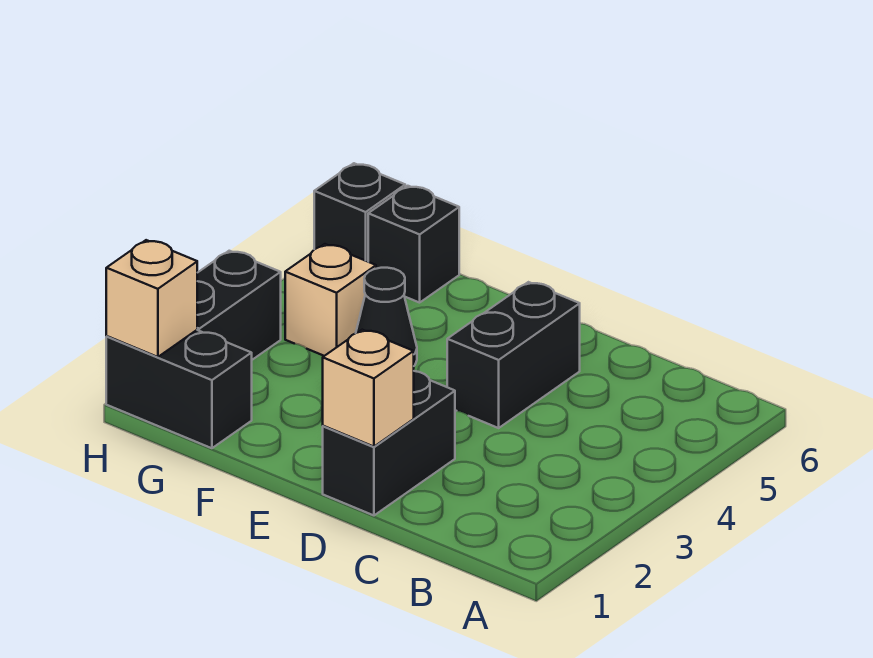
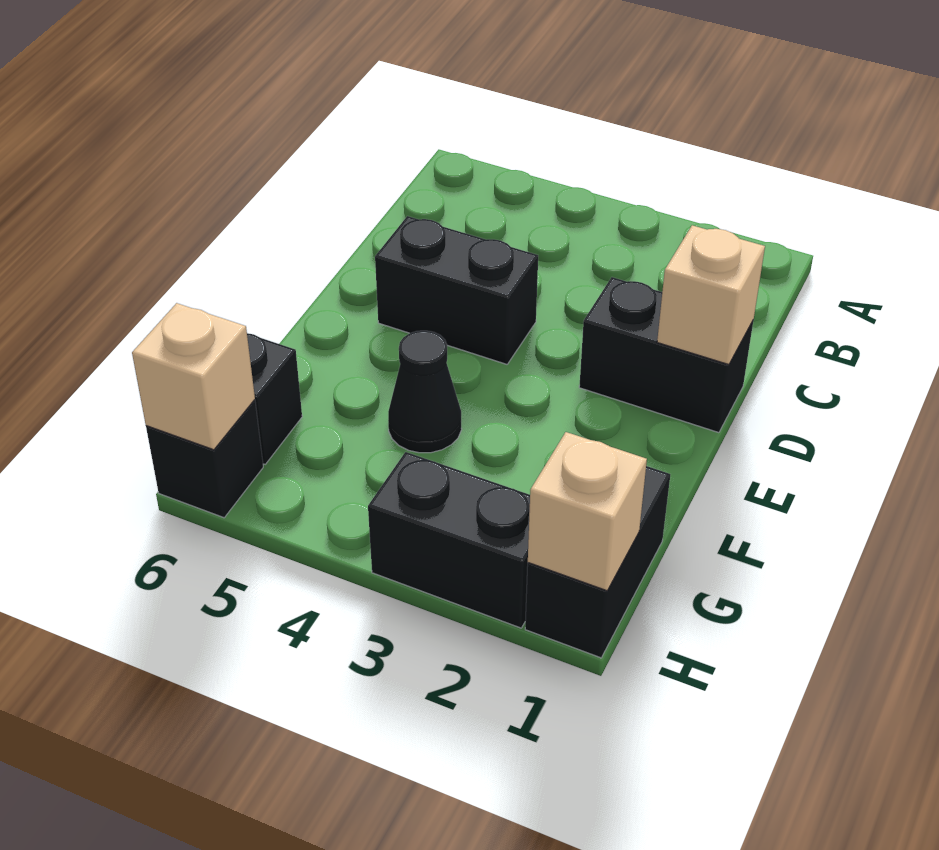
tan 1x1 brick [285,244,376,356] -> tan 1x1 brick moved to [132,303,255,450]

